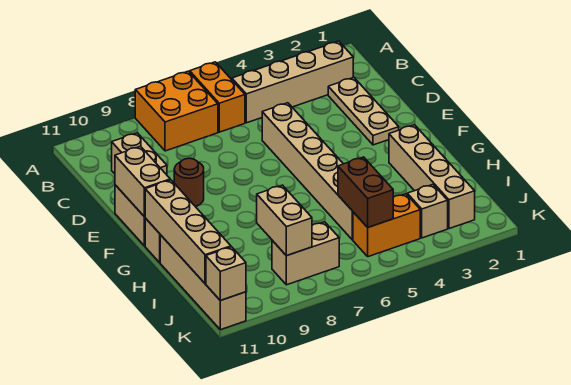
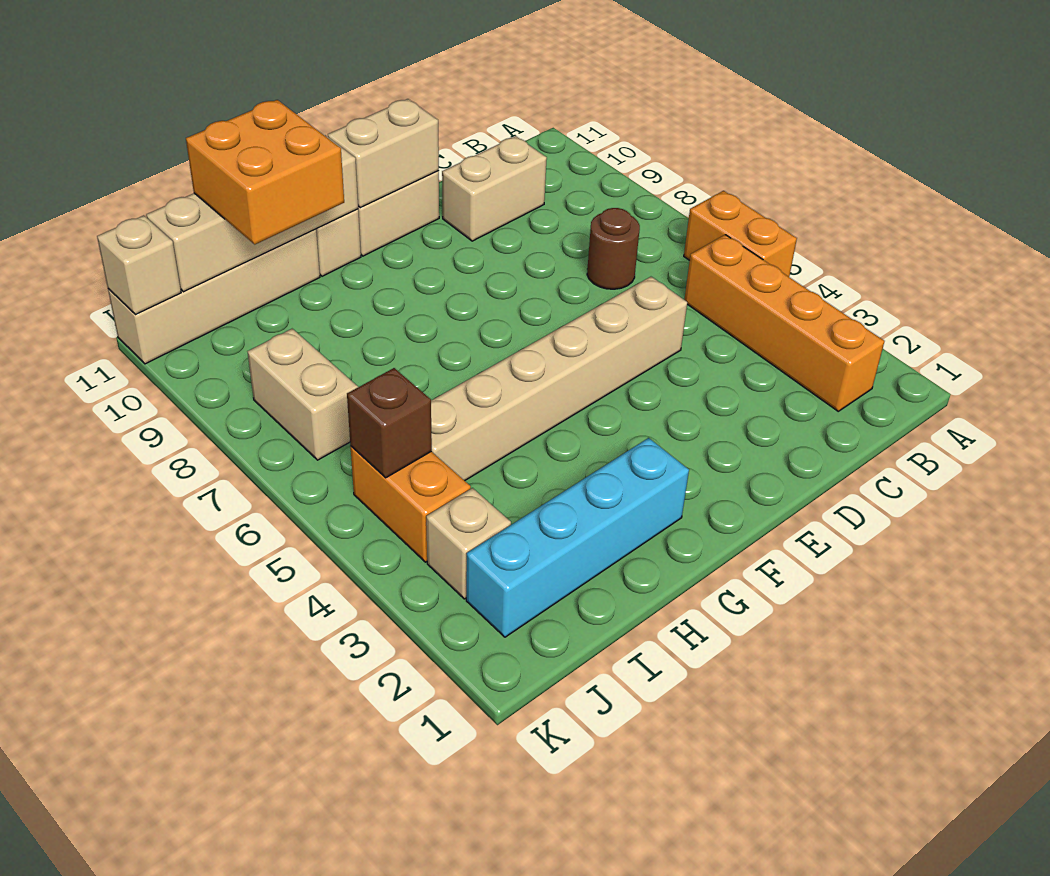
orange 1x2 brick [190,62,245,132] -> orange 1x2 brick turned to [684,191,797,277]
orange 2x2 brick [135,71,218,151] -> orange 2x2 brick moved to [186,100,344,244]
tan 1x4 brick [232,41,353,123] -> orange 1x4 brick [684,235,885,411]
tan 1x3 plate [328,77,399,145] -> none
brown 1x1 round brick [174,158,204,206] -> brown 1x1 round brick moved to [587,208,640,289]
tan 1x4 brick [389,125,475,229] -> cyan 1x4 brick [466,438,689,637]
brown 1x2 brick [338,157,393,227] -> brown 1x1 brick [347,368,432,478]
tan 1x2 brick [257,185,312,256] -> none

